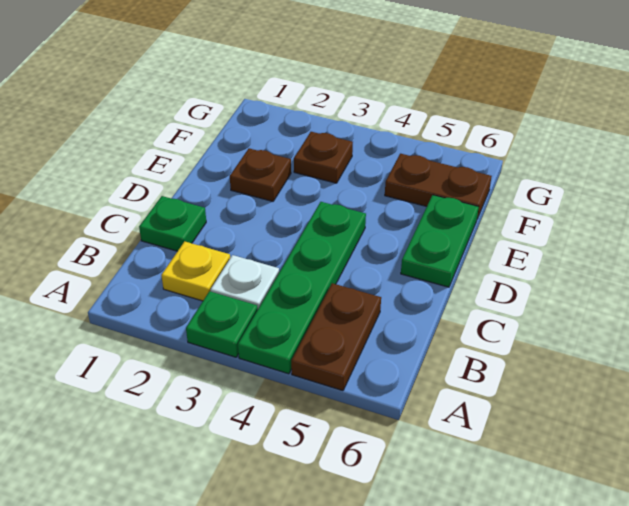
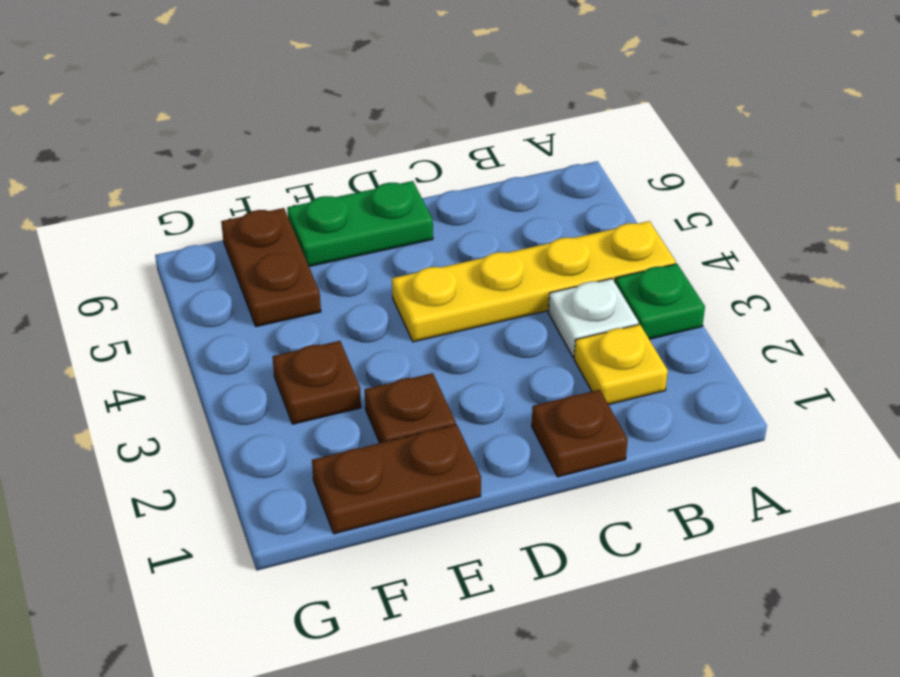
green 1x4 plate [238,202,366,374] -> yellow 1x4 plate [392,221,676,342]
brown 1x2 plate [291,283,381,391] -> brown 1x2 plate moved to [312,424,481,534]
green 1x1 plate [139,196,206,251] -> brown 1x1 plate [532,390,628,477]

